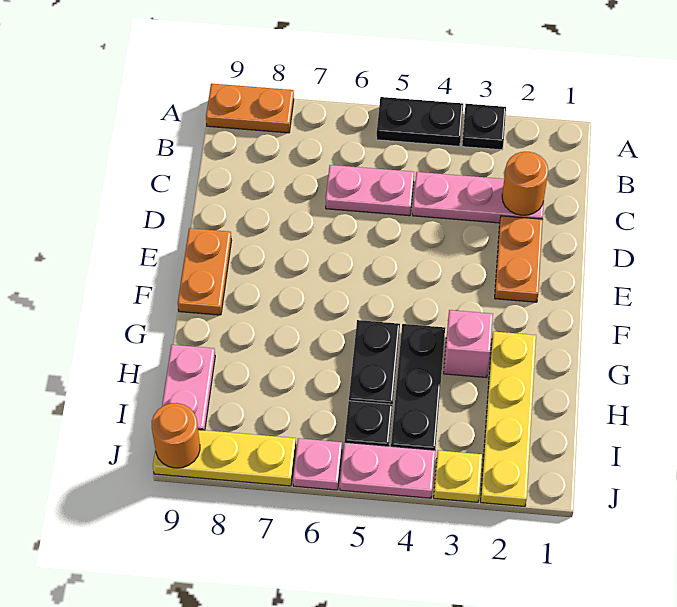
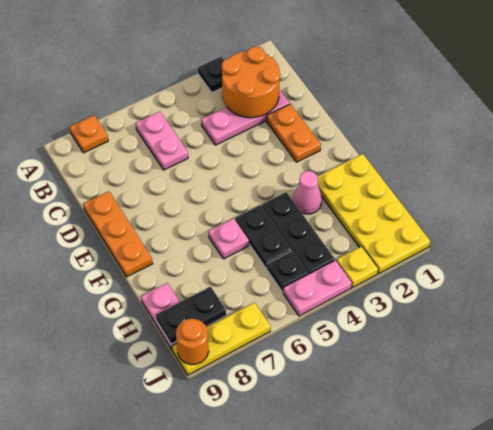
black 1x2 plate [377,97,463,146] -> black 1x2 plate moved to [156,287,226,344]
orange 1x2 plate [206,84,294,133] -> orange 1x1 plate [70,115,108,153]
orange 1x1 round brick [502,152,548,215] -> orange 2x2 round brick [222,47,280,118]
pink 1x2 plate [326,165,414,216] -> pink 1x2 plate turned to [136,112,188,170]
orange 1x2 plate [178,228,231,315] -> orange 1x3 plate [83,191,153,277]
yellow 1x4 plate [481,331,536,506] -> yellow 2x4 plate [318,154,430,273]
pink 1x1 brick [444,310,493,378] -> pink 1x1 cone [293,171,322,214]
pink 1x1 plate [293,438,342,490] -> pink 1x1 plate moved to [208,218,249,259]

